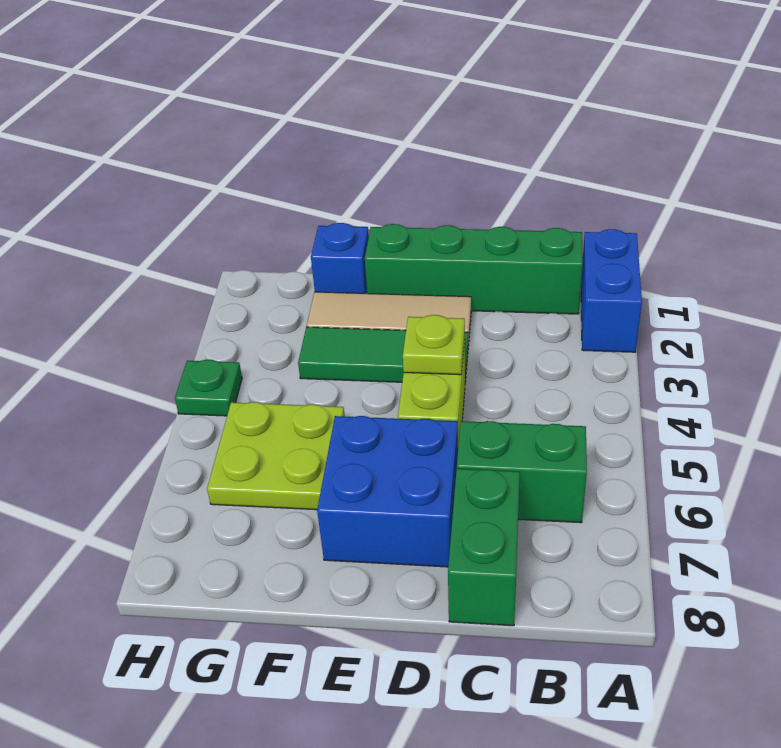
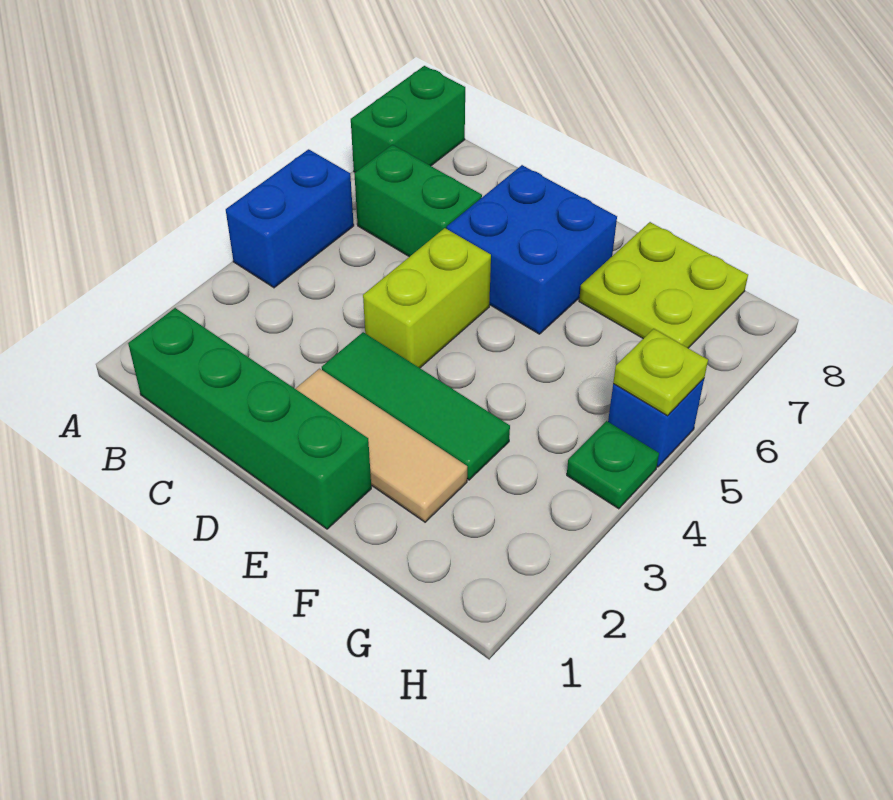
blue 1x2 brick [581,229,642,352] -> blue 1x2 brick moved to [226,149,354,288]
green 1x2 brick [448,469,520,626] -> green 1x2 brick moved to [351,66,465,172]
lime 1x1 plate [403,315,465,375] -> lime 1x1 plate moved to [613,329,708,416]
blue 1x1 brick [311,223,369,294] -> blue 1x1 brick moved to [608,379,704,467]
lime 2x2 plate [207,402,345,510] -> lime 2x2 plate moved to [579,222,748,348]

